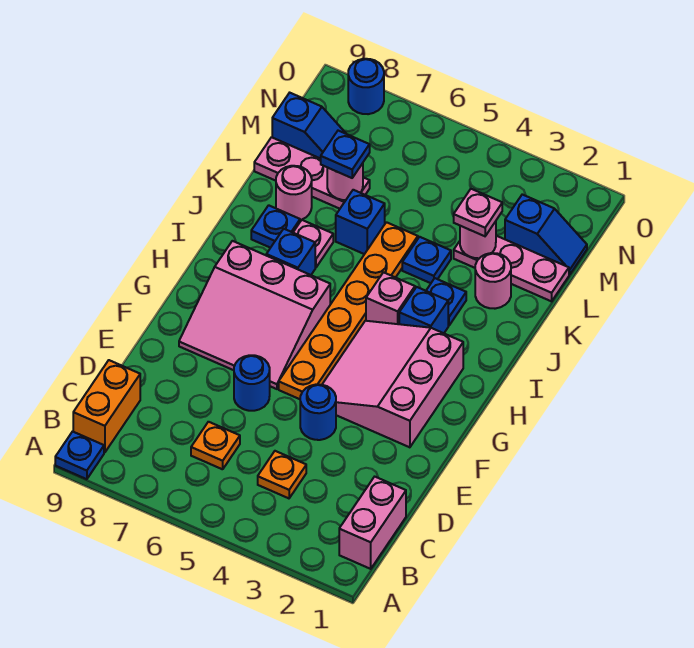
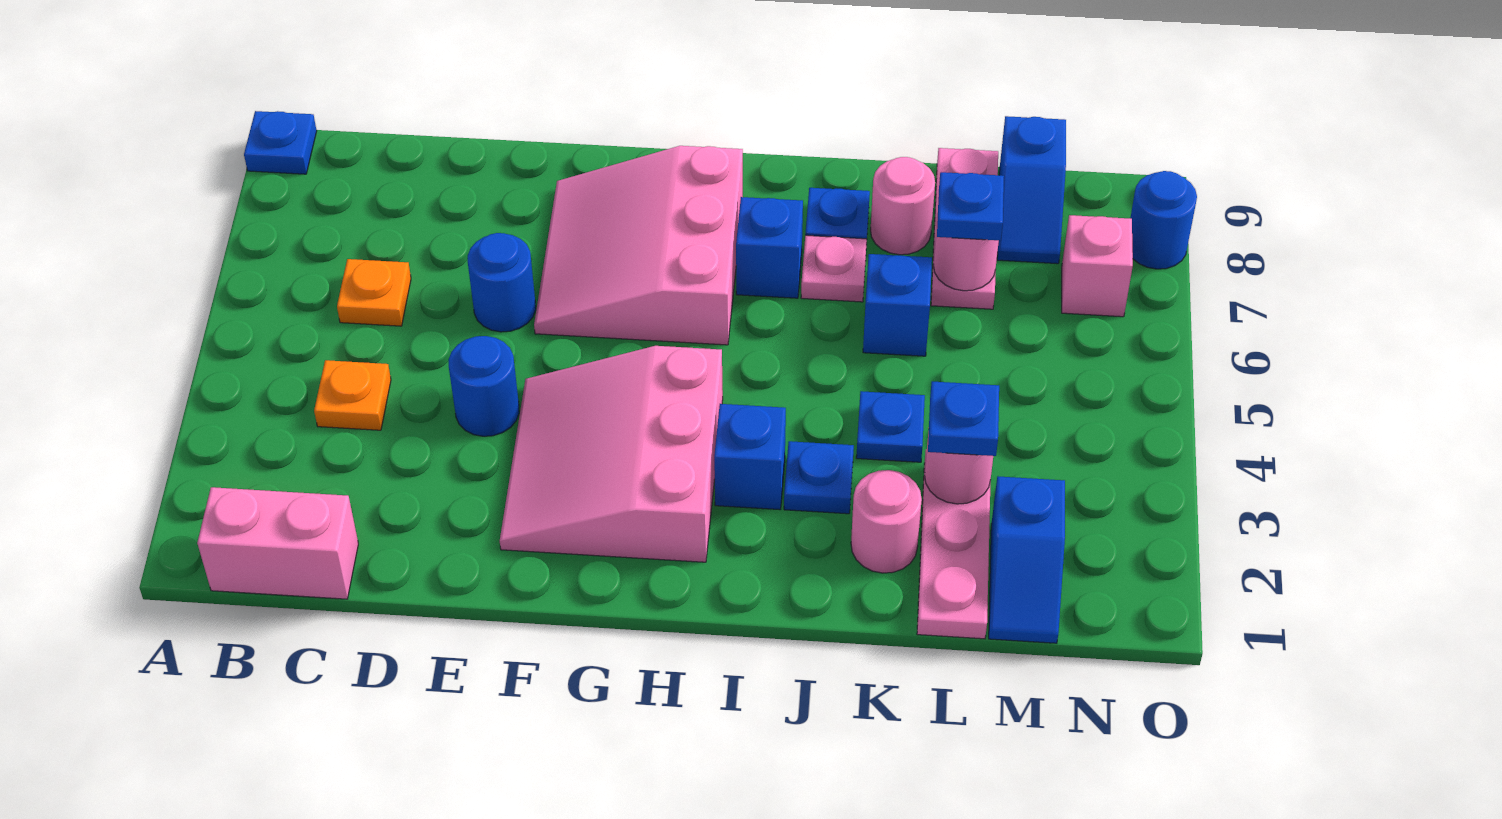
orange 1x2 brick [73,360,140,452] -> none
pink 3x3 slope [322,321,463,447] -> pink 3x3 slope turned to [500,346,723,562]
orange 1x6 plate [279,222,418,399] -> none
pink 1x1 brick [366,272,415,324] -> pink 1x1 brick moved to [1062,215,1133,317]
pink 1x1 plate [454,189,502,236] -> blue 1x1 plate [928,381,999,456]

